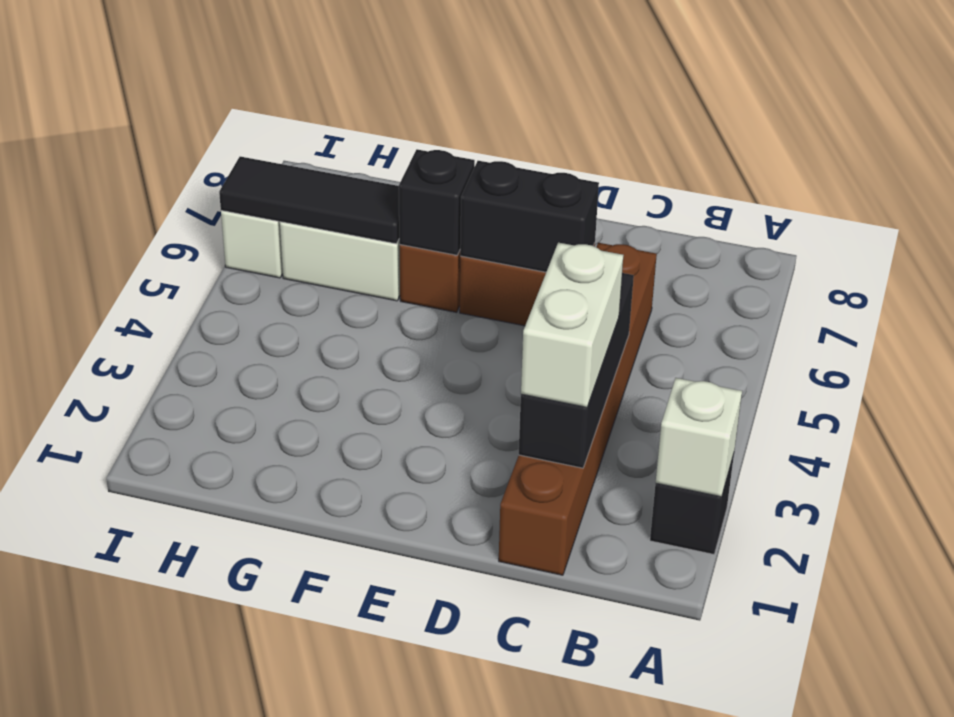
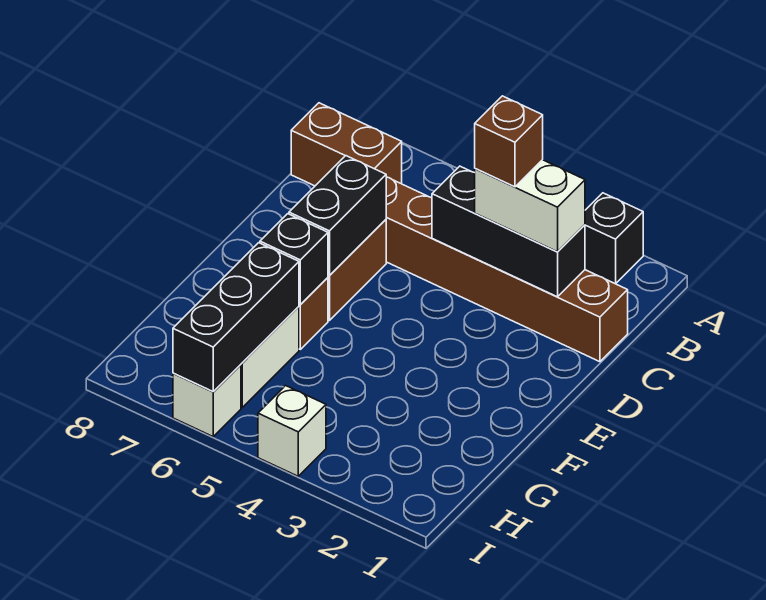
white 1x1 brick [656,378,742,497] -> white 1x1 brick moved to [258,386,326,476]
none -> brown 1x2 brick [291,103,402,186]
none -> brown 1x1 brick [475,96,543,187]
black 1x3 tile [219,157,399,244] -> black 1x3 brick [173,243,299,391]

